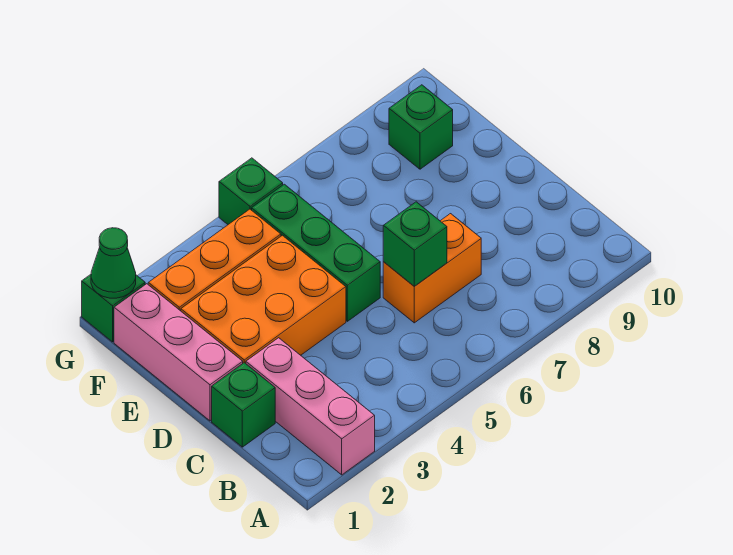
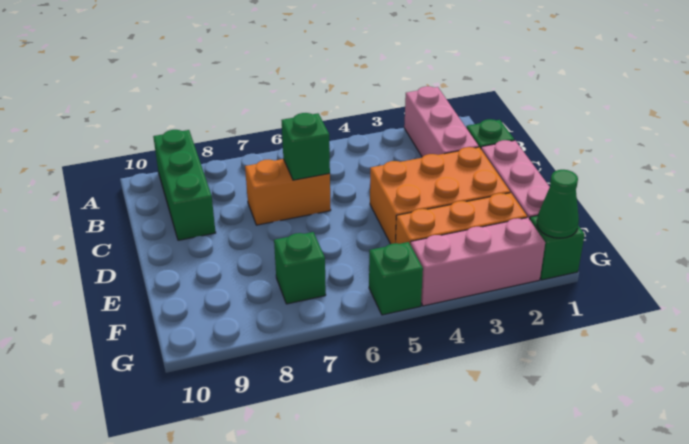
green 1x3 brick [252,184,380,321] -> green 1x3 brick moved to [153,130,216,240]
green 1x1 brick [389,85,453,169] -> green 1x1 brick moved to [274,232,326,304]
none -> pink 1x3 brick [411,218,545,306]

